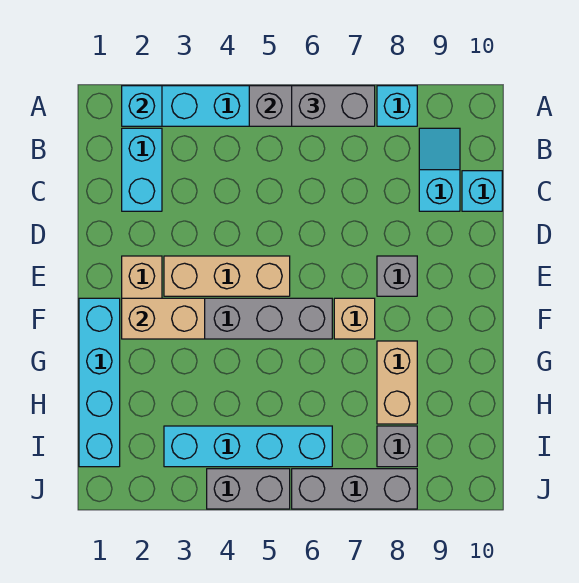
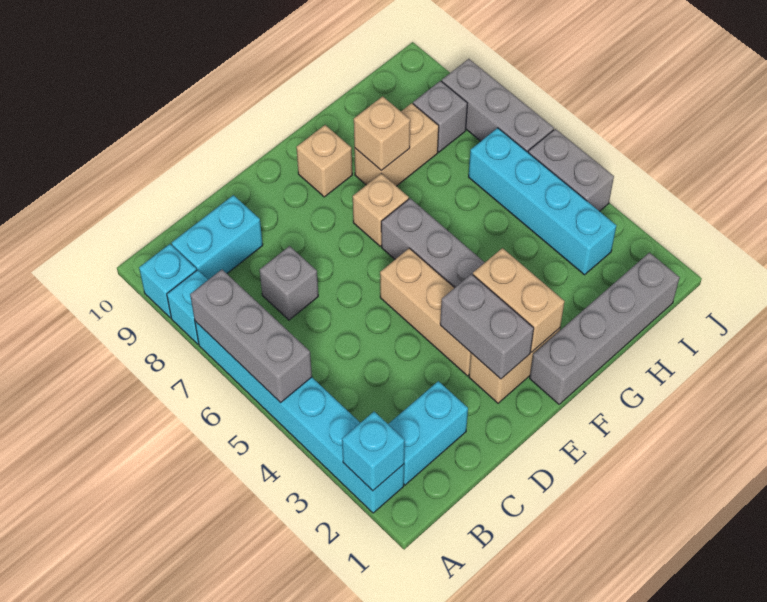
grey 1x2 brick [292,86,375,126] -> grey 1x2 brick moved to [440,274,534,379]
cyan 1x2 slope [419,128,460,211] -> cyan 1x2 brick [172,195,263,280]
cyan 1x1 brick [462,171,502,211] -> cyan 1x1 brick moved to [139,244,197,318]
grey 1x1 brick [377,256,417,296] -> grey 1x1 brick moved to [260,246,318,320]
cyan 1x4 brick [79,298,120,467] -> grey 1x4 brick [530,253,680,404]
none -> tan 1x1 brick [297,125,352,197]
none -> tan 1x1 brick [354,96,410,171]

